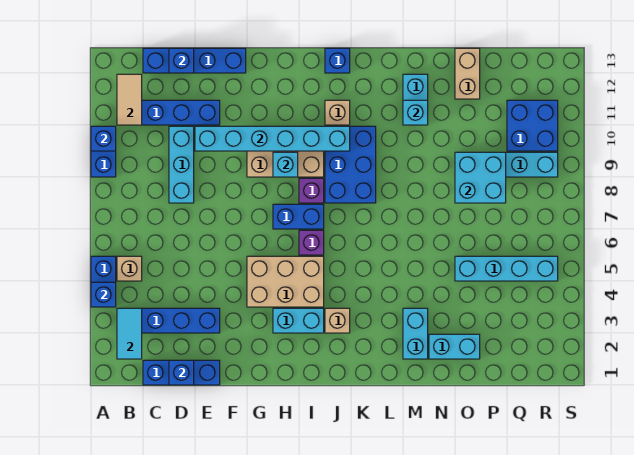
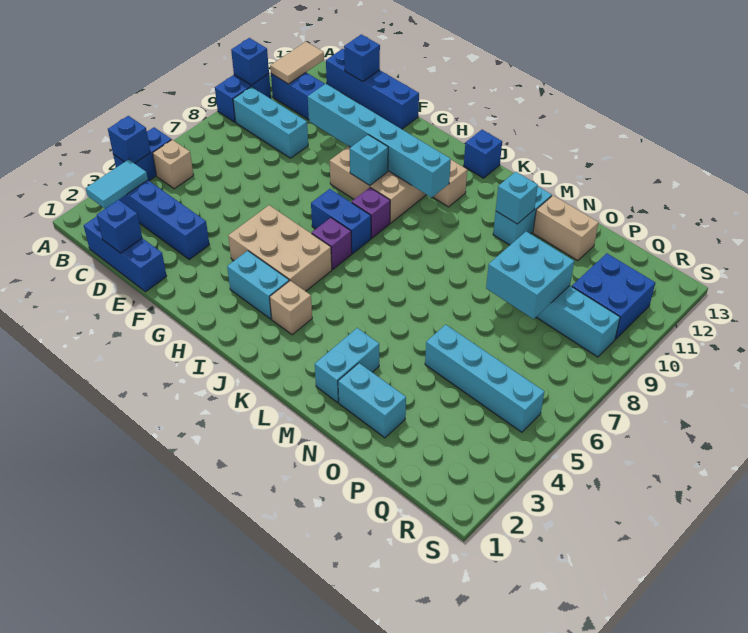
cyan 1x3 brick [169,126,194,203] -> cyan 1x3 brick turned to [233,87,308,158]
blue 2x3 brick [325,126,376,203] -> none
tan 1x2 brick [455,48,480,99] -> tan 1x2 brick turned to [533,196,599,261]

